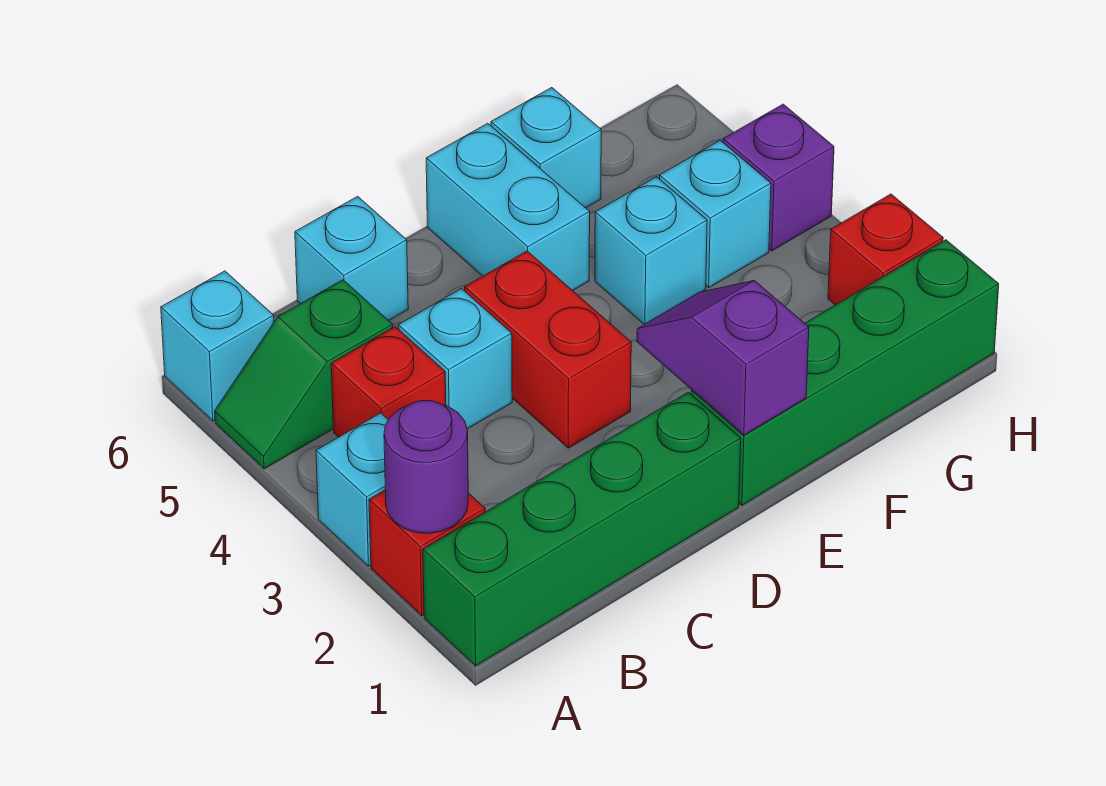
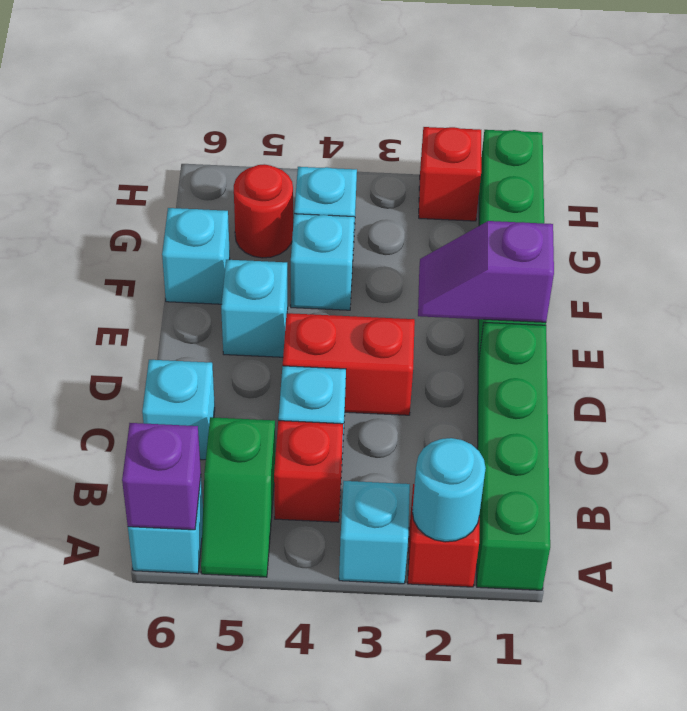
purple 1x1 round brick [384,401,468,533] -> cyan 1x1 round brick [412,438,486,542]
cyan 1x2 brick [426,123,590,291] -> cyan 1x1 brick [221,260,288,357]
none -> red 1x1 round brick [234,164,293,258]
purple 1x1 brick [723,104,834,251] -> purple 1x1 brick moved to [122,423,201,530]

